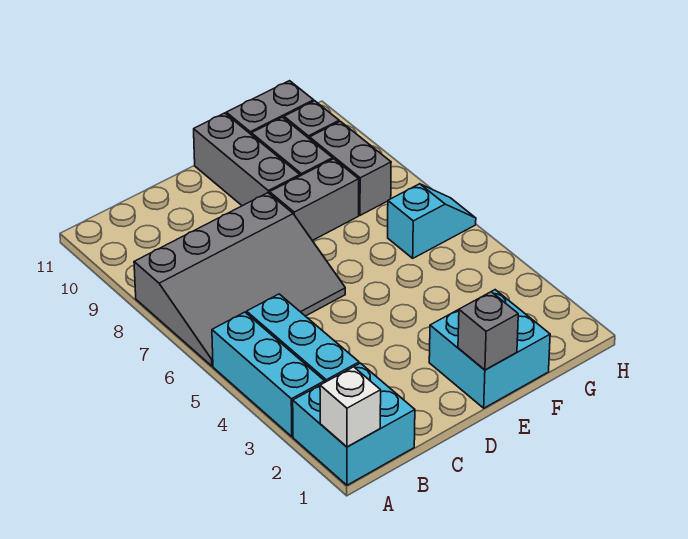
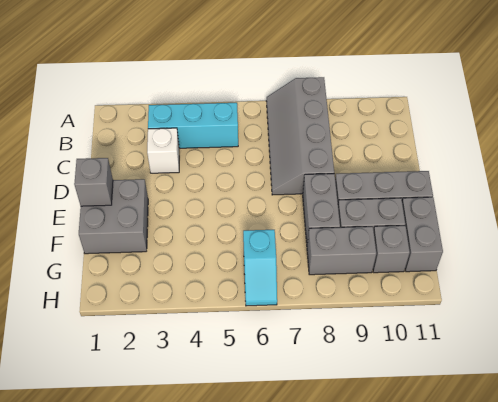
cyan 2x2 brick [293,363,415,485] -> none
white 1x1 brick [320,367,381,447] -> white 1x1 brick moved to [147,128,179,173]
cyan 1x3 brick [212,312,325,437] -> none
grey 3x4 slope [134,193,345,366] -> grey 2x4 slope [266,77,334,195]
cyan 2x2 brick [429,290,550,408] -> grey 2x2 brick [79,179,148,254]

